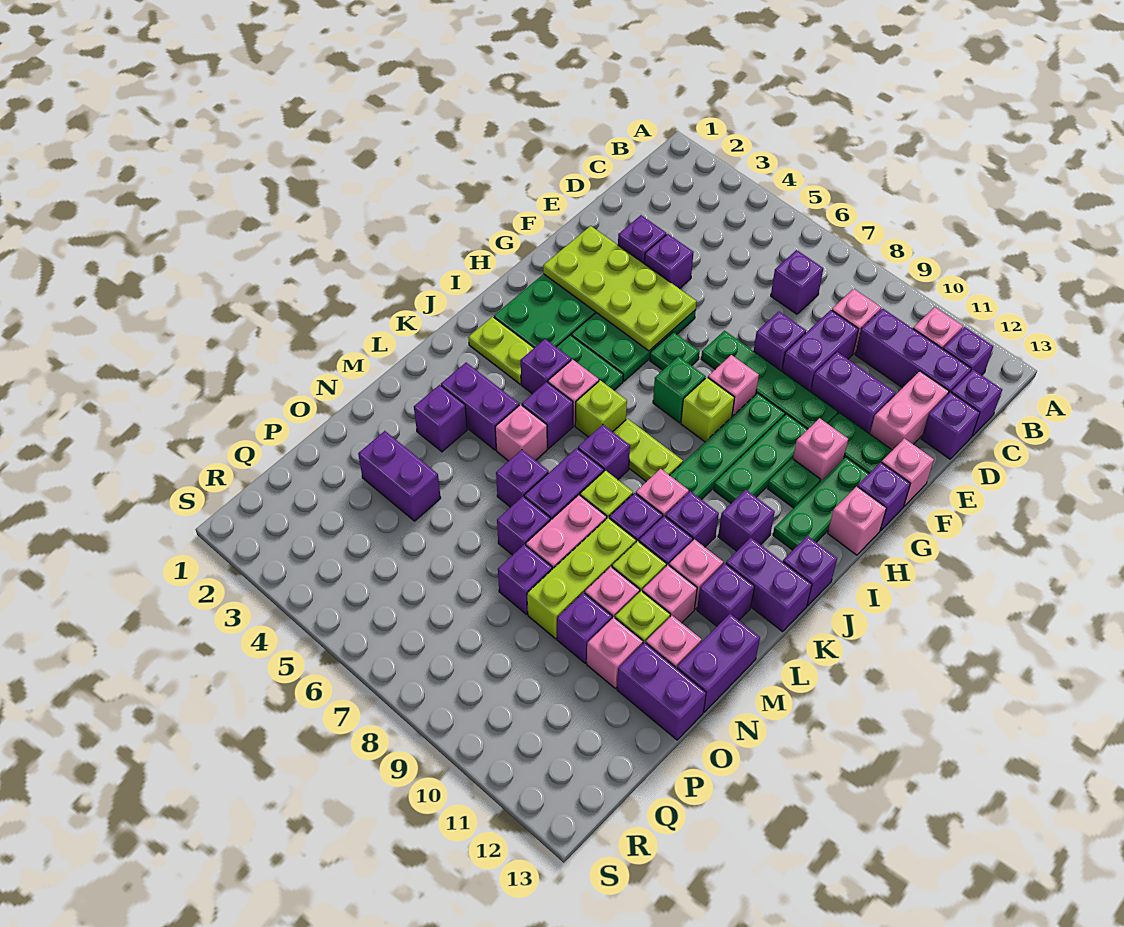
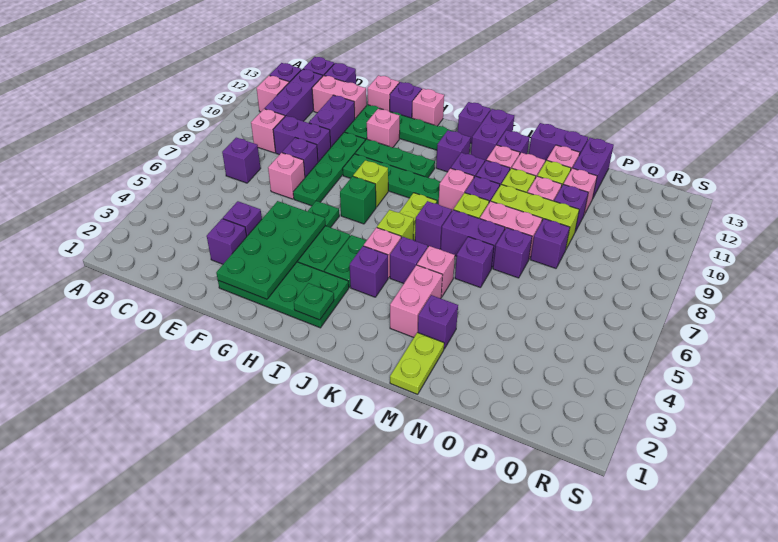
lime 2x4 plate [543,226,697,351] -> green 2x4 plate [216,201,325,299]
pink 1x1 brick [708,355,759,416] -> pink 1x1 brick moved to [268,153,305,199]
green 1x1 plate [768,459,820,508] -> green 1x1 plate moved to [294,283,334,320]
lime 1x2 plate [468,317,534,384] -> lime 1x2 plate moved to [390,332,444,394]
purple 1x2 brick [441,363,519,450] -> pink 1x2 brick [390,265,442,337]
purple 1x2 brick [358,431,441,521] -> none

